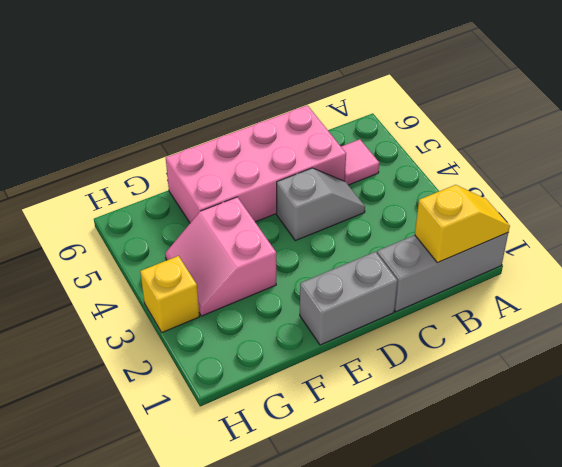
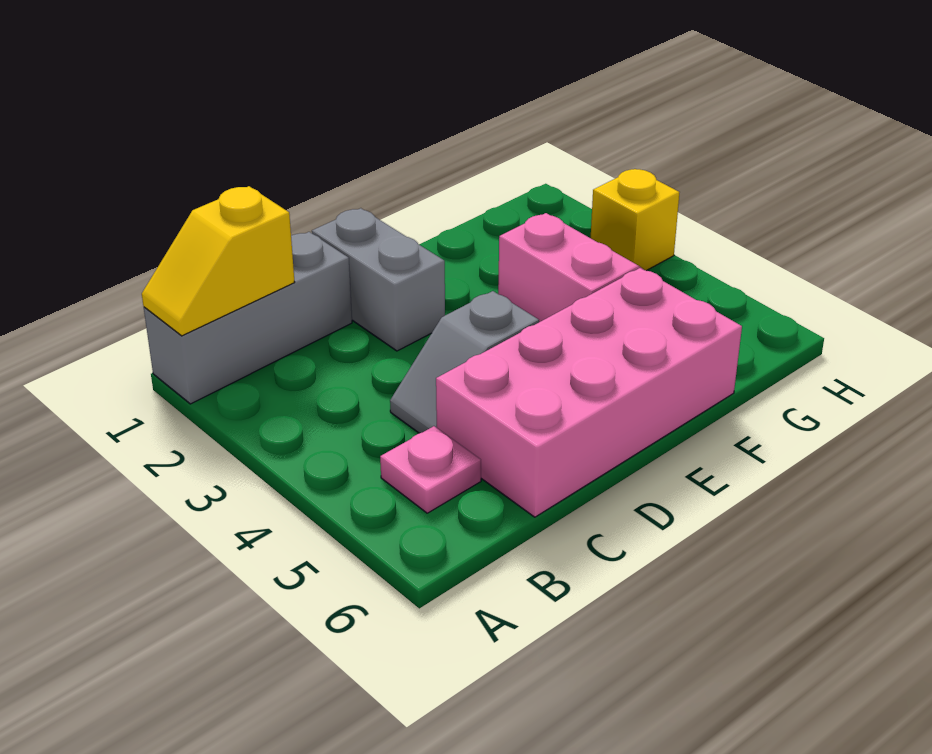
pink 1x1 tile [341,139,379,185] -> pink 1x1 plate [380,426,481,513]
grey 1x2 brick [300,252,398,345] -> grey 1x2 brick turned to [312,208,445,351]

